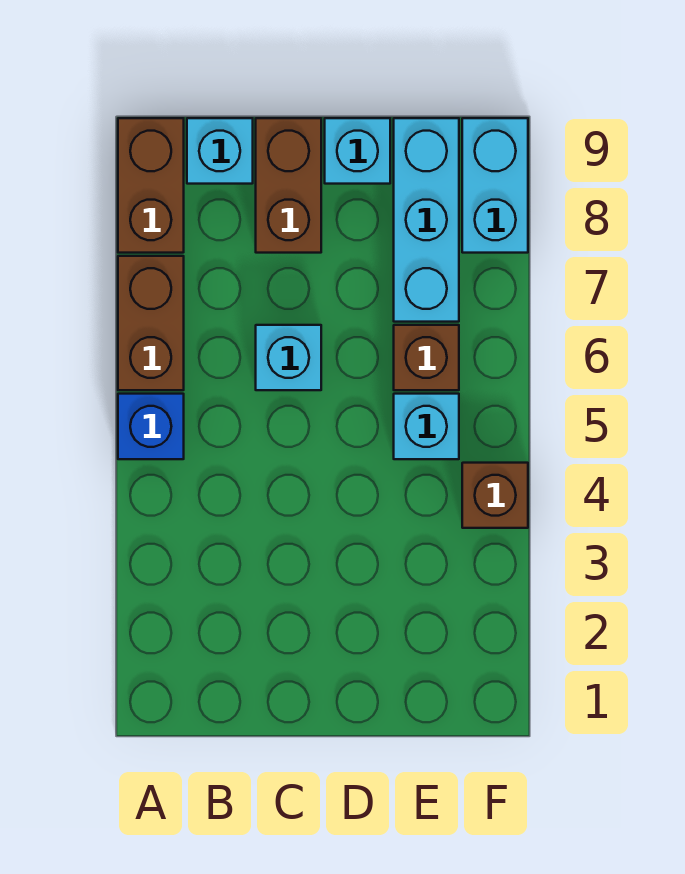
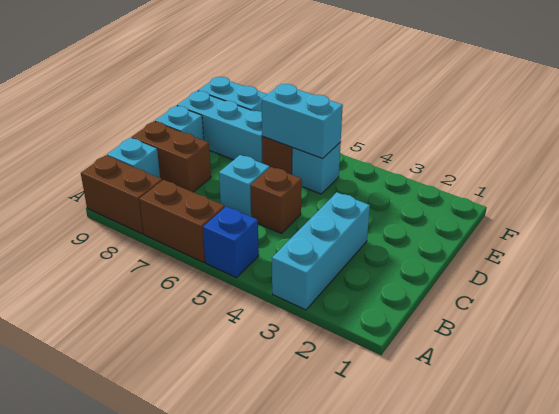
none -> cyan 1x3 brick [272,192,370,310]
none -> cyan 1x2 brick [262,84,343,158]
brown 1x1 brick [462,463,528,528] -> brown 1x1 brick moved to [250,167,302,233]

